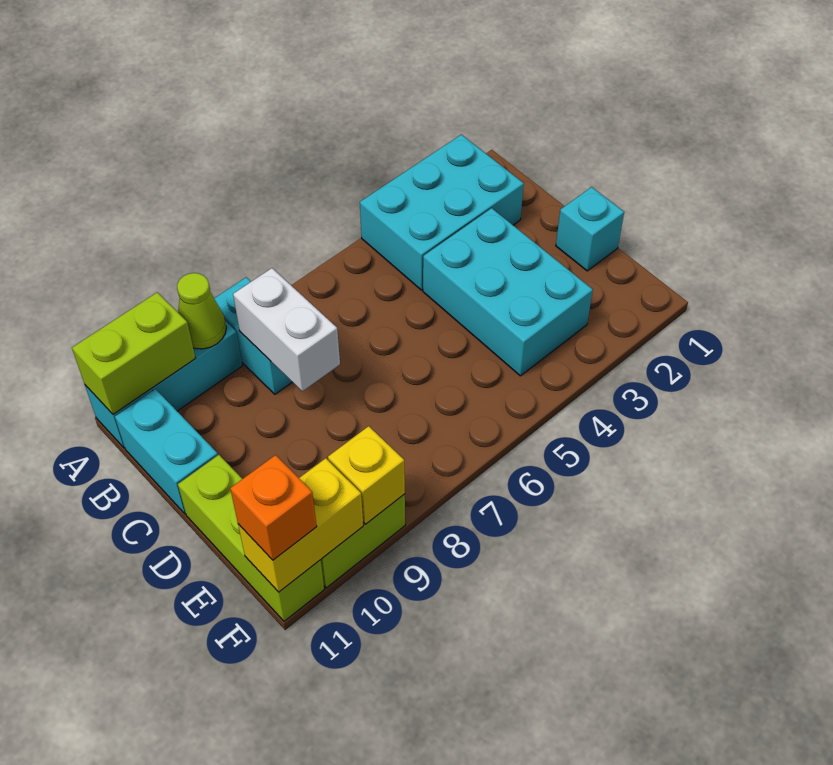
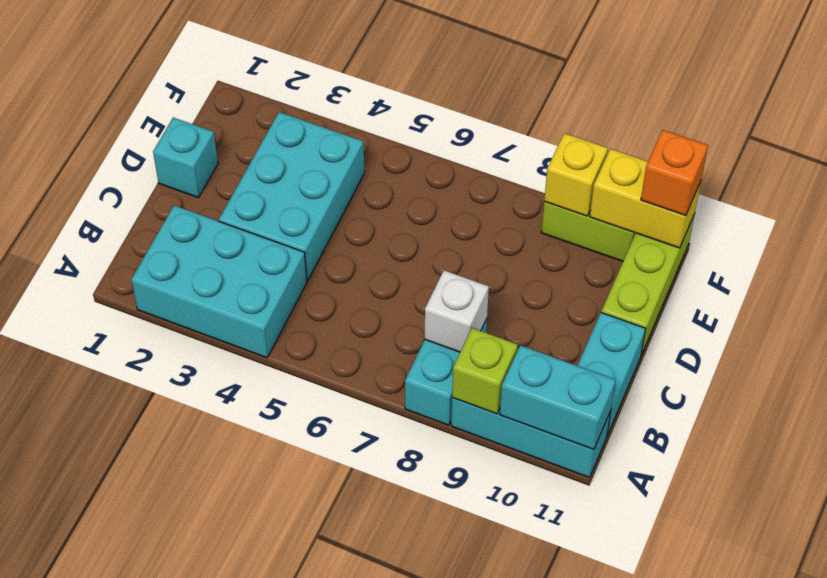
lime 1x1 cone [177,273,226,349] -> lime 1x1 brick [452,328,518,414]
lime 1x2 brick [72,292,195,414] -> cyan 1x2 brick [500,345,616,450]
white 1x2 brick [233,268,340,391] -> white 1x1 brick [425,270,489,352]

